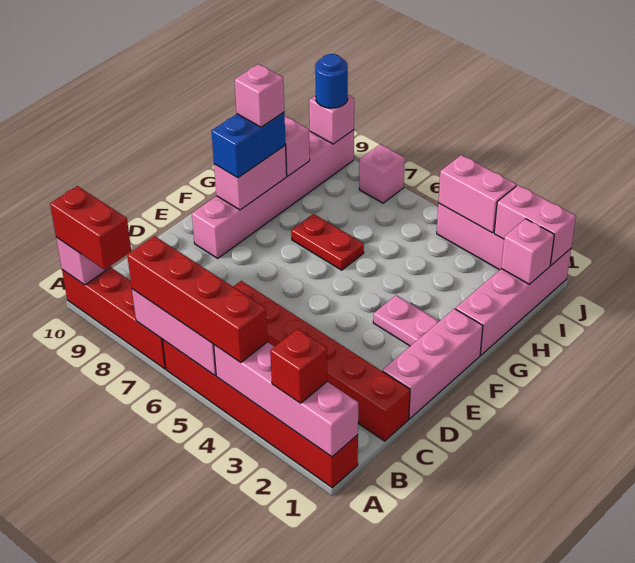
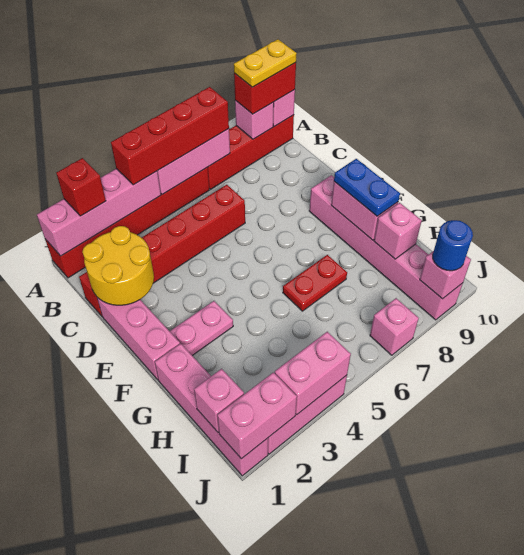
none -> yellow 1x2 plate [234,39,297,87]
none -> yellow 2x2 round brick [83,226,154,305]
blue 1x2 brick [212,112,286,178] -> blue 1x2 plate [334,159,400,216]
pink 1x1 brick [235,64,284,127] -> pink 1x1 brick moved to [235,100,274,139]

